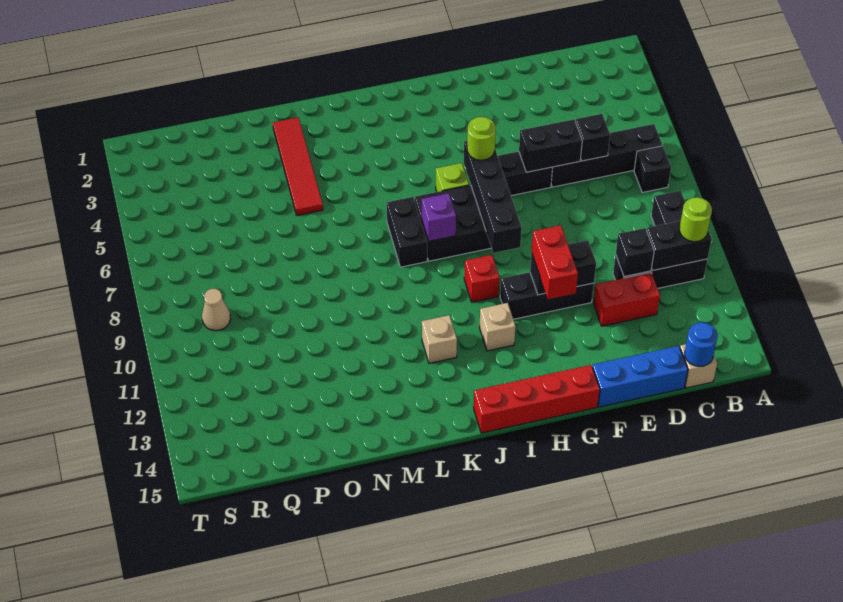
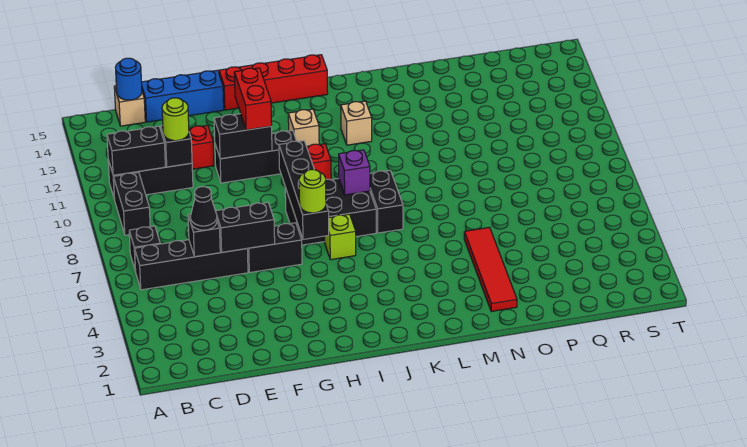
lime 1x1 round brick [679,197,712,242] -> lime 1x1 round brick moved to [162,98,189,141]
none -> black 1x1 cone [190,187,217,230]
tan 1x1 cone [202,289,231,331] -> none

